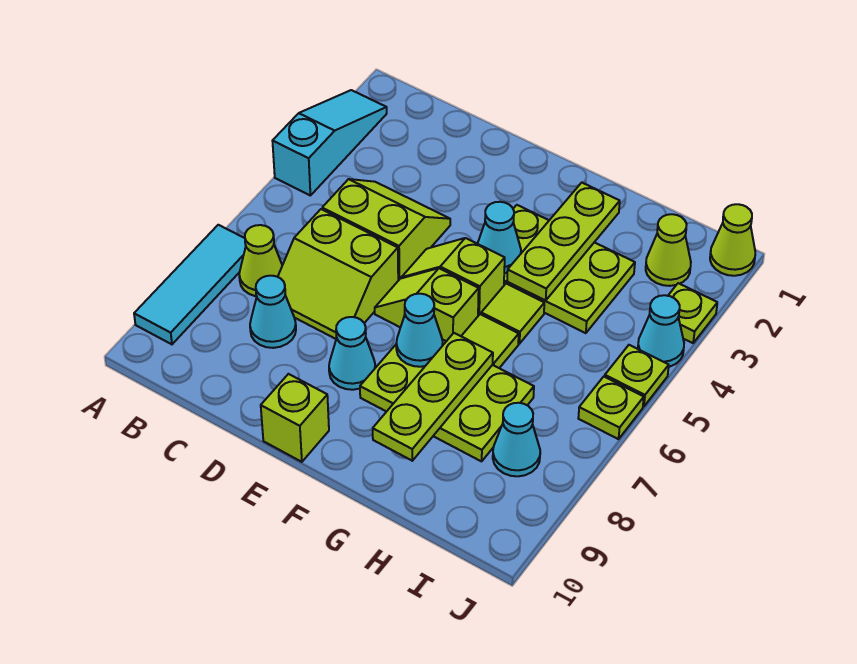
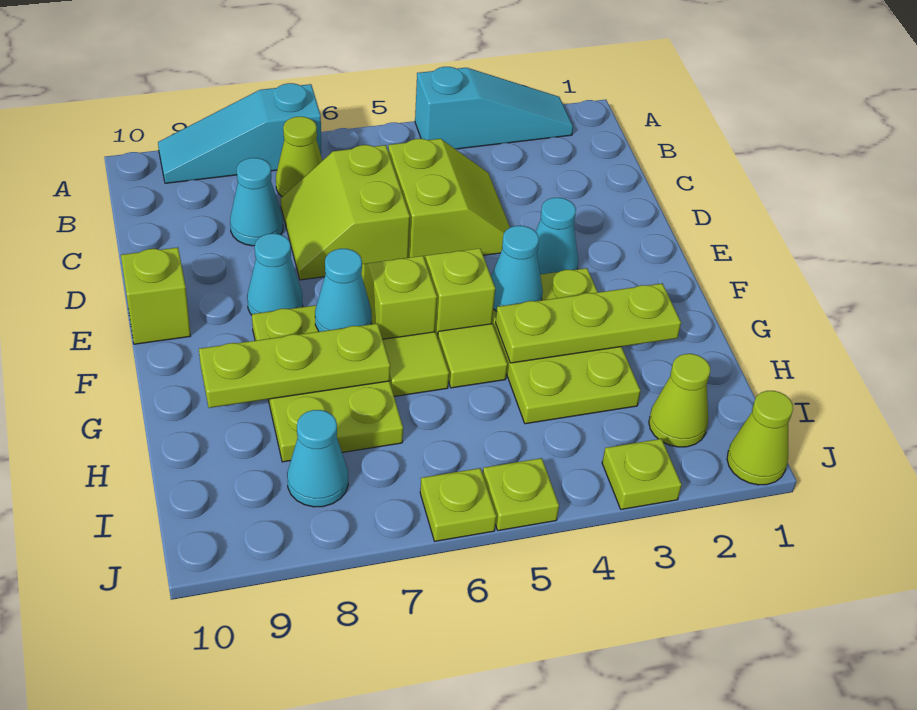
cyan 1x3 tile [134,225,246,344] -> cyan 1x3 slope [158,83,321,183]
cyan 1x1 cone [638,295,684,367] -> cyan 1x1 cone moved to [536,198,578,274]

